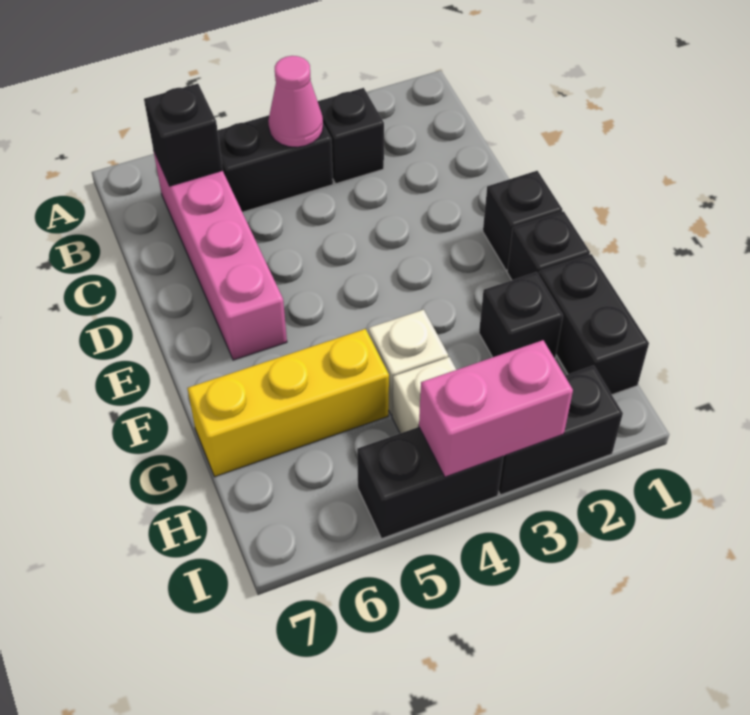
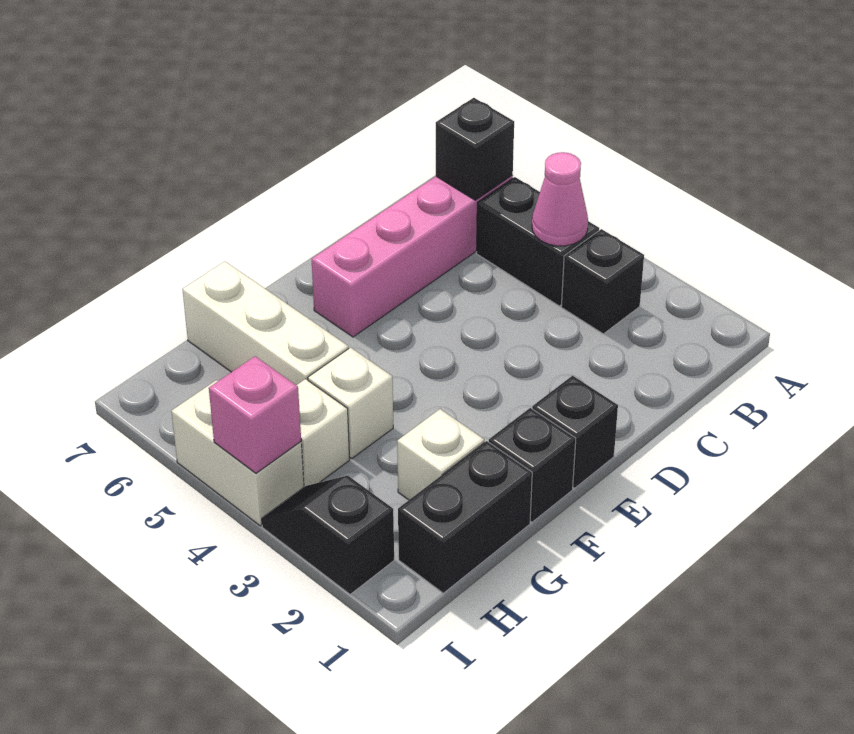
black 1x1 brick [479,272,563,359] -> white 1x1 brick [397,409,484,500]
yellow 1x3 brick [187,329,389,477] -> white 1x3 brick [182,262,349,385]
black 1x2 brick [498,366,623,495] -> black 1x2 slope [262,476,394,595]
pink 1x2 brick [419,340,573,477] -> pink 1x1 brick [209,356,301,473]
black 1x2 brick [357,427,503,539] -> white 1x2 brick [171,380,304,526]

